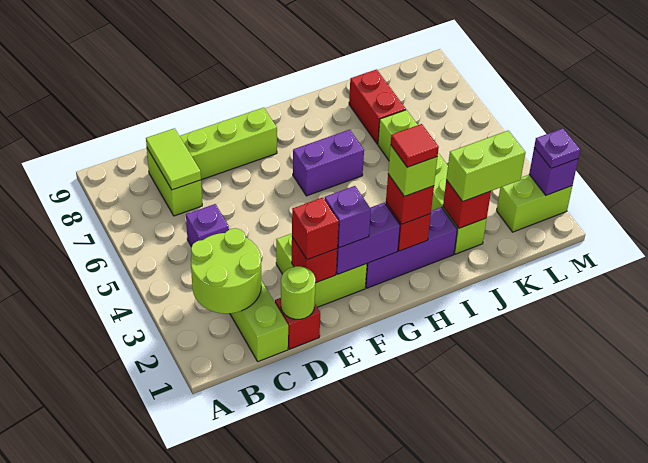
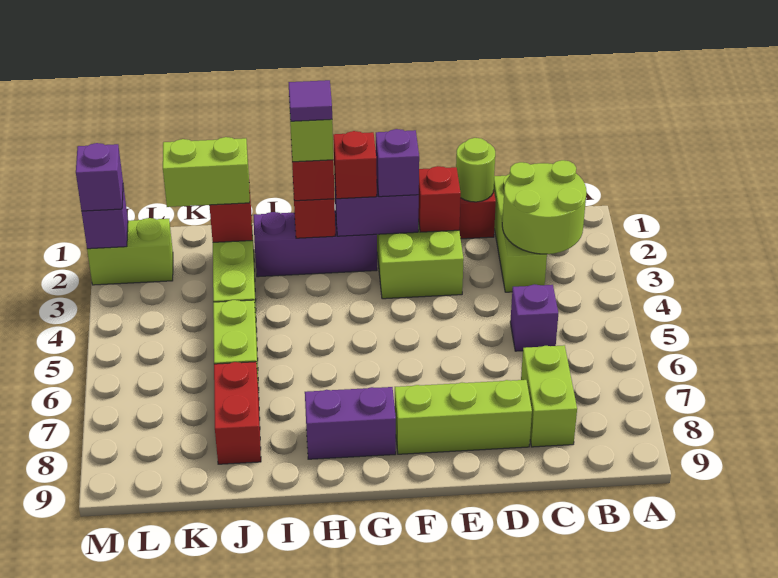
lime 1x2 tile [146,128,201,190] -> none
red 1x1 brick [292,198,339,260] -> red 1x1 brick moved to [333,131,377,199]
purple 1x2 brick [293,130,364,196] -> purple 1x2 brick moved to [305,387,396,459]
red 1x1 tile [391,124,439,167] -> purple 1x1 tile [289,80,332,121]
purple 1x1 plate [534,128,580,168] -> purple 1x1 brick [76,143,123,211]

